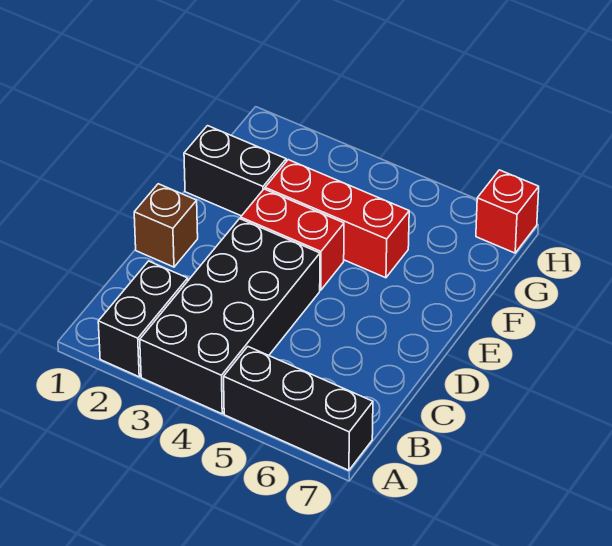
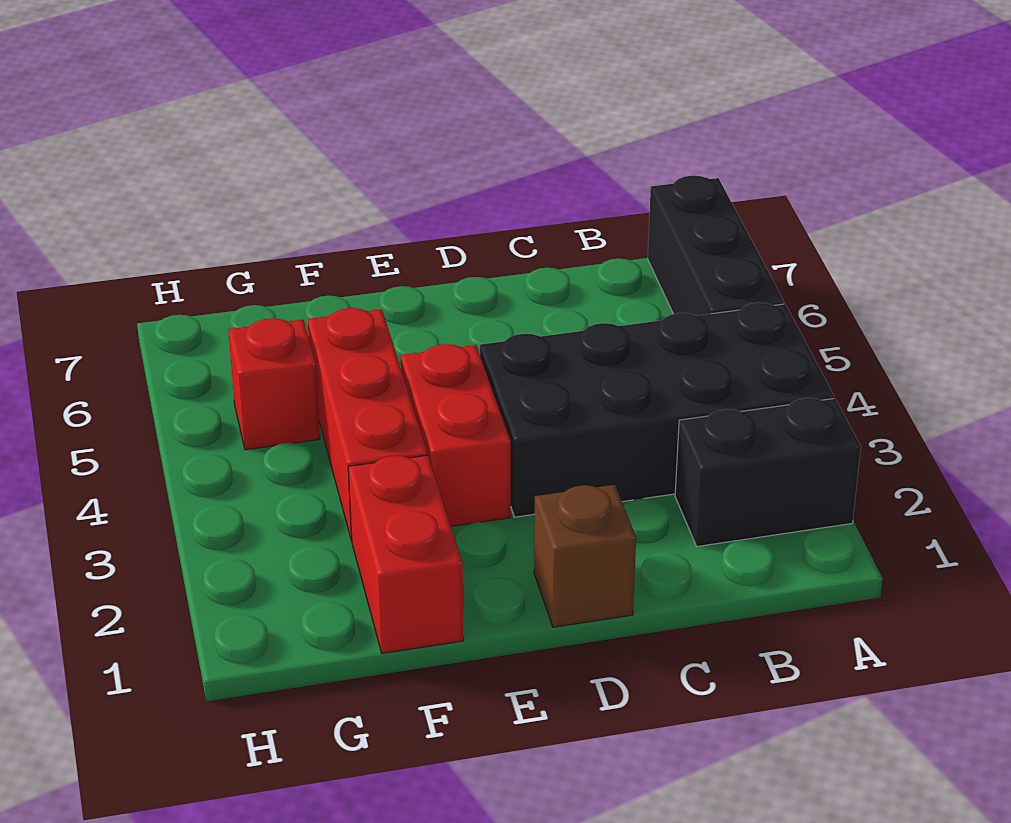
black 1x2 brick [184,126,286,216] -> red 1x2 brick [348,455,464,653]
red 1x1 brick [476,170,539,253] -> red 1x1 brick moved to [228,318,320,450]

